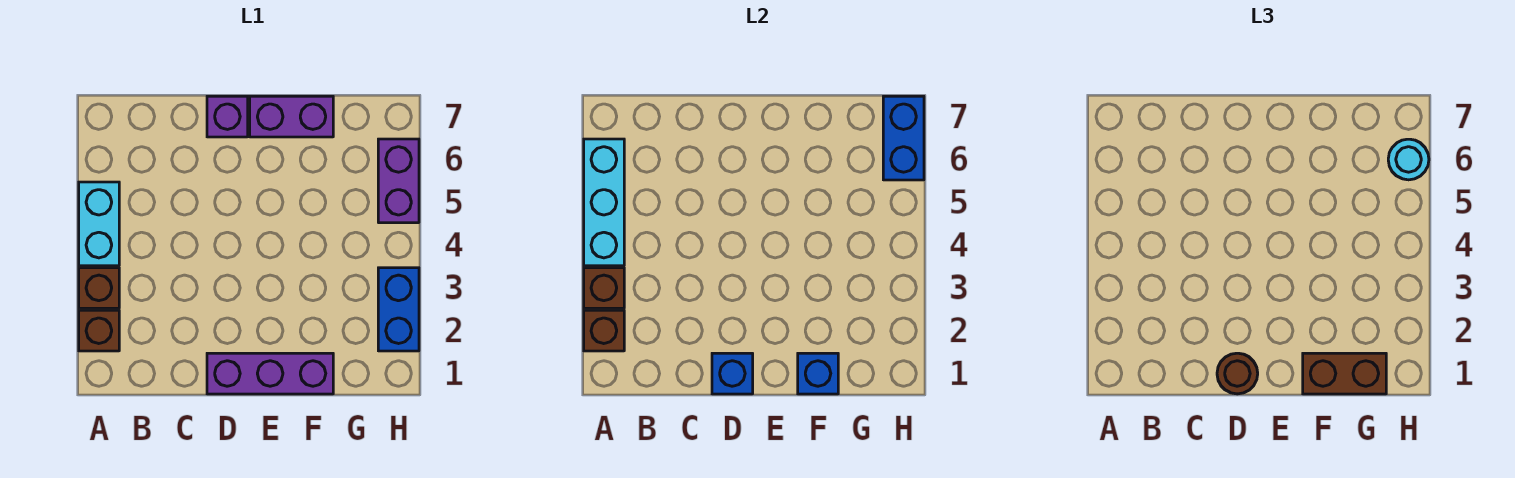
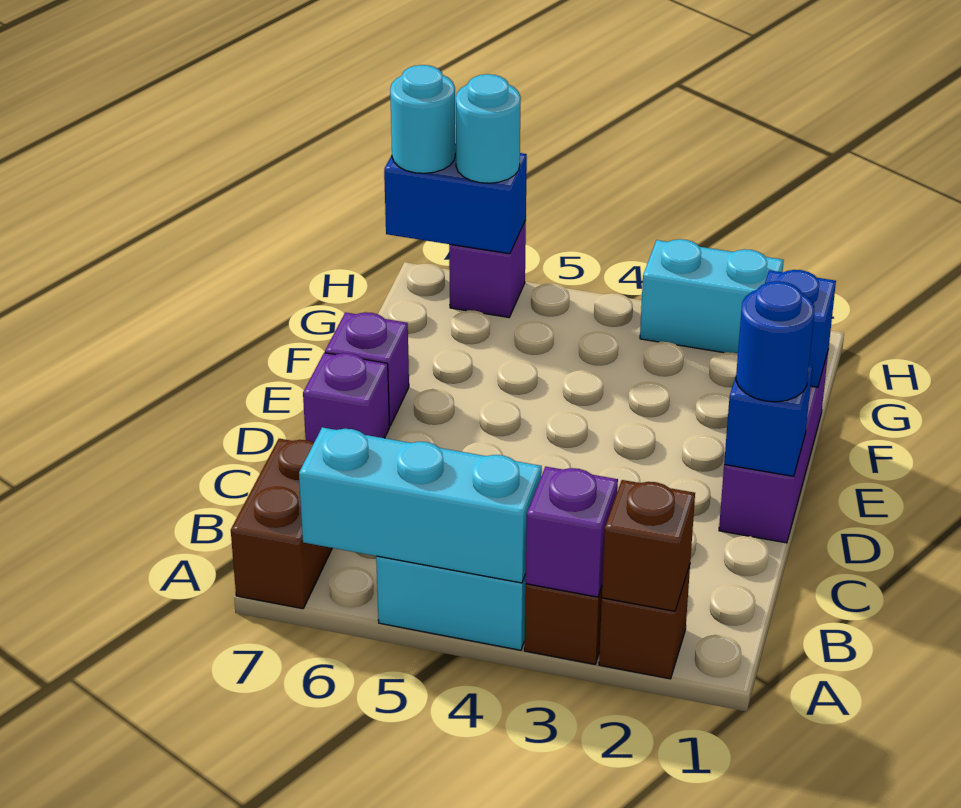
brown 1x1 brick [584,268,624,308] -> purple 1x1 brick [526,467,618,597]
brown 1x1 round brick [1217,353,1258,394] -> blue 1x1 round brick [736,281,814,402]
purple 1x2 brick [250,96,333,137] -> purple 1x1 brick [325,312,409,426]
brown 1x2 brick [1303,353,1386,394] -> brown 1x2 brick moved to [231,439,332,609]
blue 1x2 brick [378,268,419,351] -> cyan 1x2 brick [640,239,784,354]
purple 1x2 brick [378,139,419,223] -> purple 1x1 brick [449,220,526,318]
none -> cyan 1x1 round brick [390,65,455,173]

